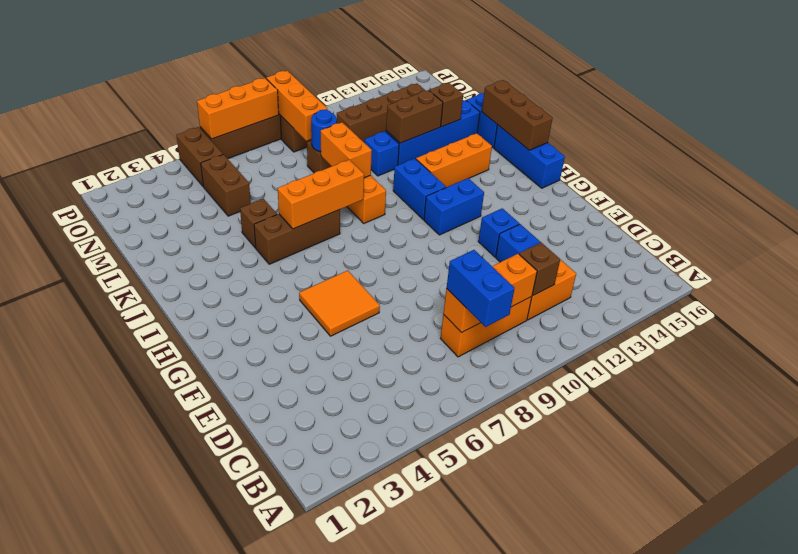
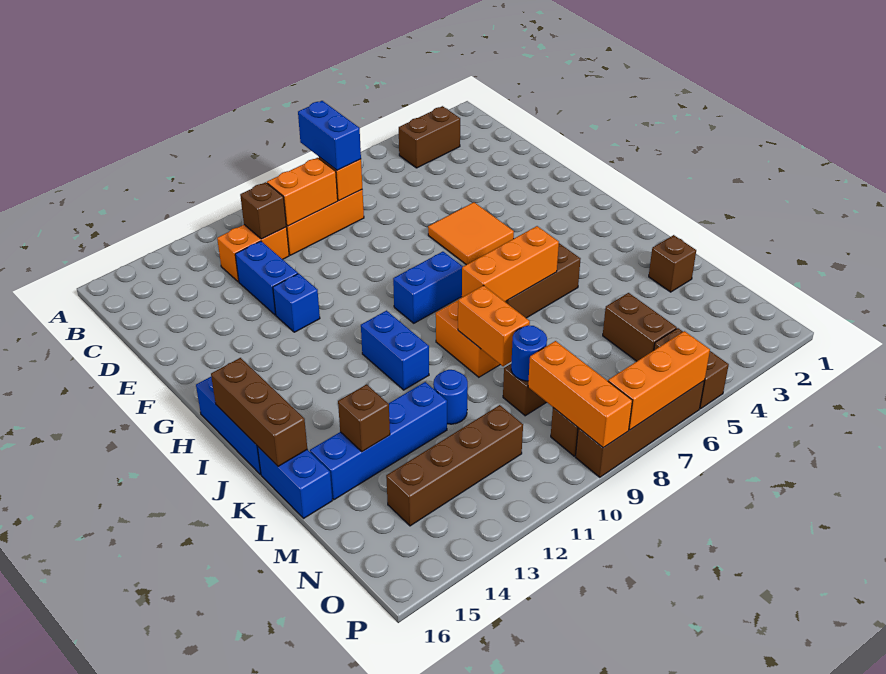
blue 1x2 brick [424,178,484,235] -> blue 1x2 brick moved to [393,252,463,323]
orange 1x3 brick [416,133,492,187] -> none
brown 1x1 brick [240,199,277,248] -> brown 1x1 brick moved to [649,235,696,292]
blue 1x1 brick [365,131,399,176] -> blue 1x1 round brick [433,370,468,424]
brown 1x2 brick [386,90,443,143] -> brown 1x2 brick moved to [399,106,460,168]

